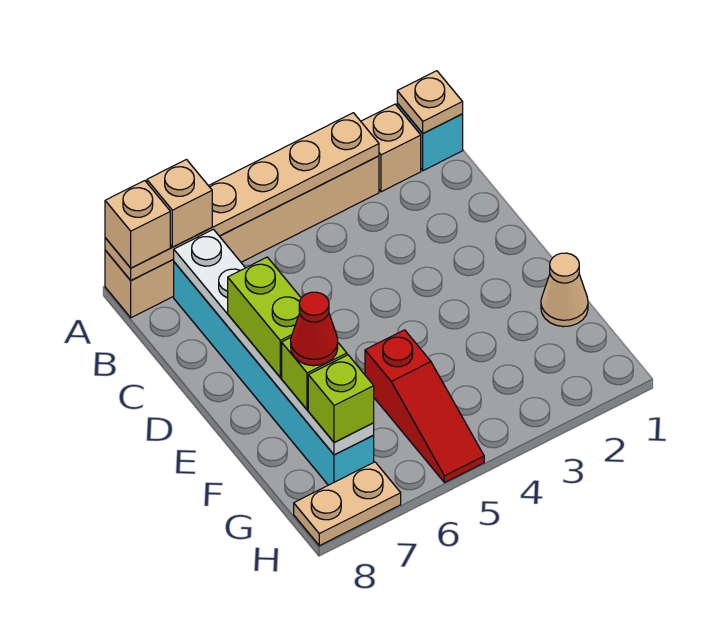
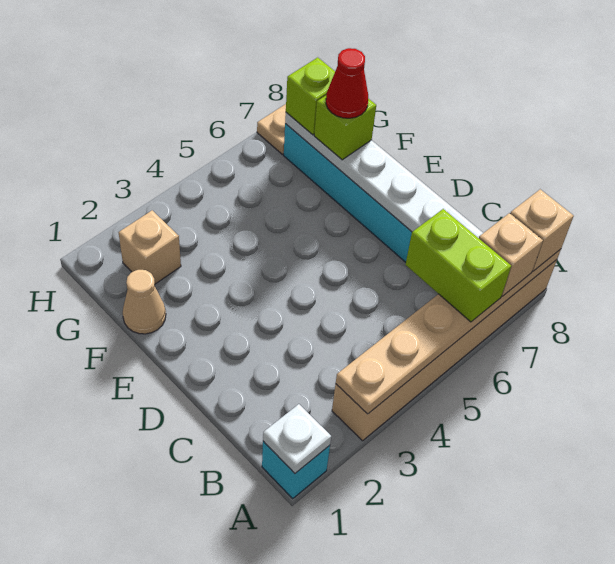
tan 1x1 plate [397,71,463,133] -> white 1x1 plate [263,404,331,473]
tan 1x1 brick [361,104,421,192] -> tan 1x1 brick moved to [119,210,181,284]
lime 1x2 brick [228,257,301,377] -> lime 1x2 brick moved to [405,209,511,322]
red 1x3 slope [365,330,484,483] -> none

